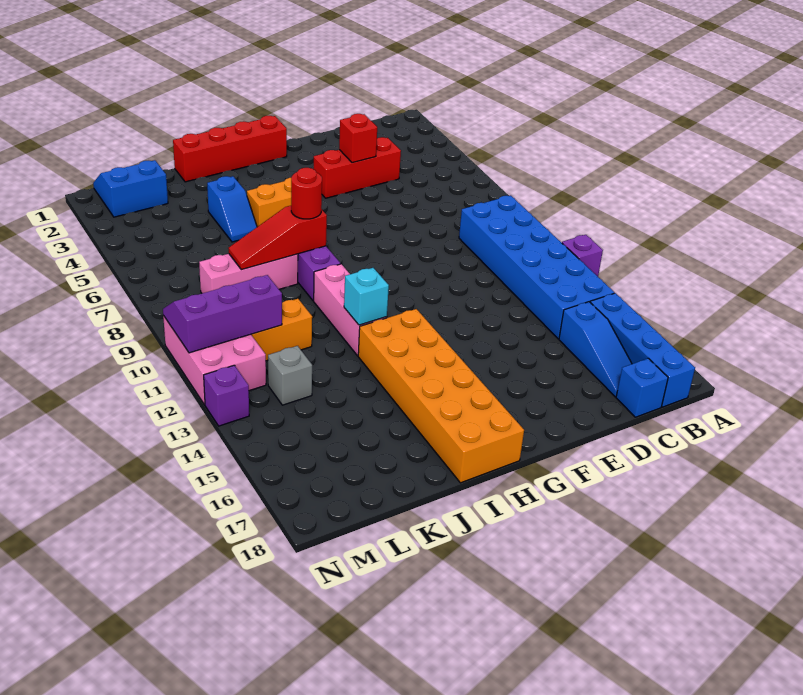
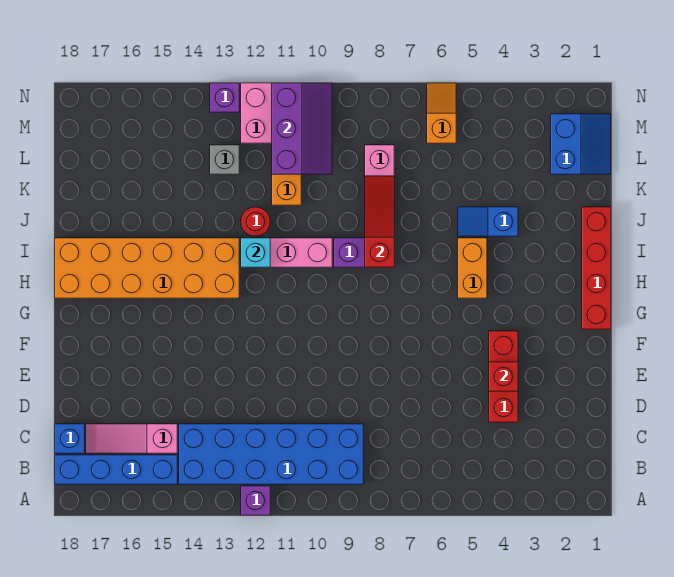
blue 1x3 slope [559,302,632,397] -> pink 1x3 slope [86,424,177,453]
red 1x1 round brick [291,168,322,219] -> red 1x1 round brick moved to [241,207,270,236]
none -> orange 1x2 slope [427,83,456,143]

